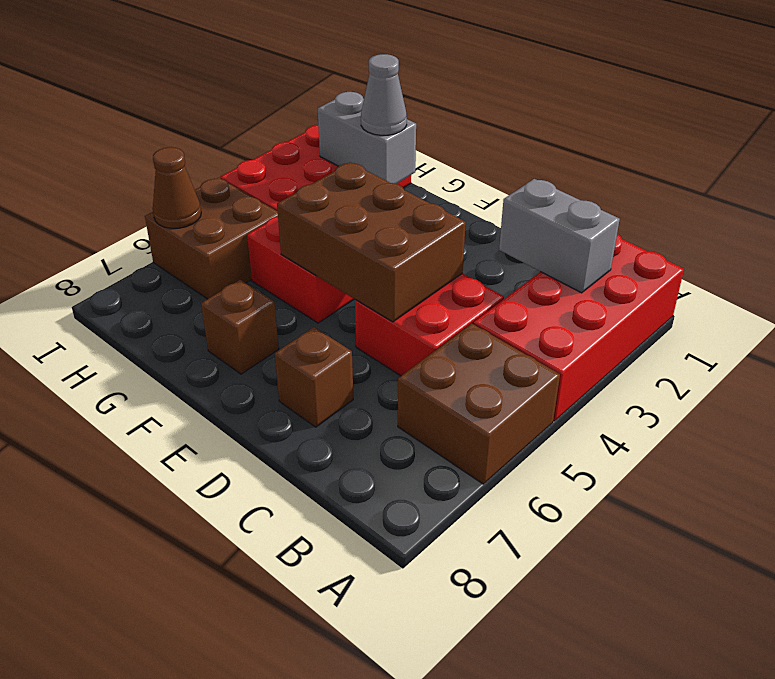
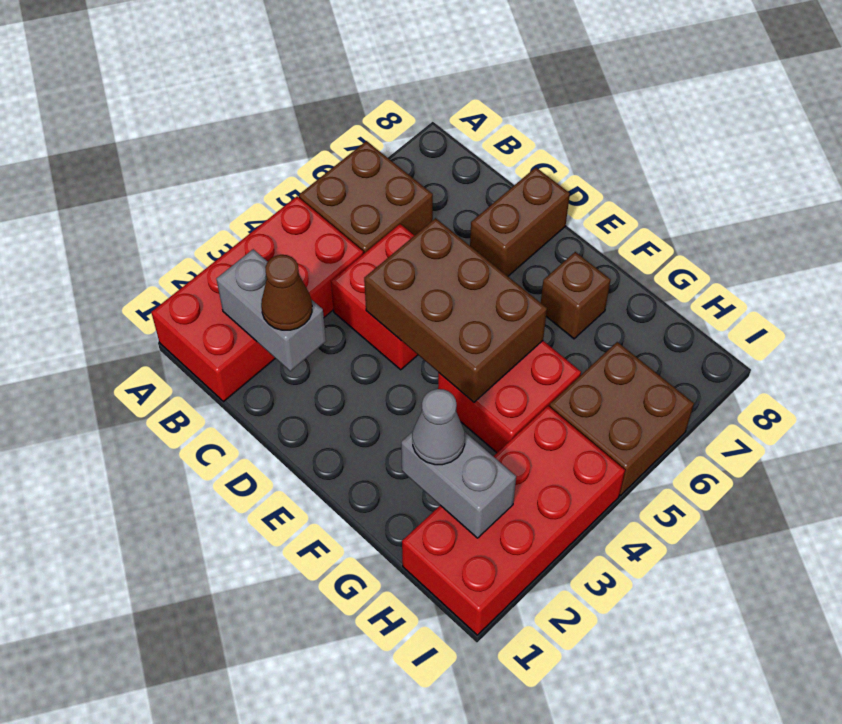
brown 1x1 brick [275,327,353,427] -> brown 1x2 brick [470,167,570,276]
brown 1x1 cone [153,147,201,228] -> brown 1x1 cone moved to [261,255,312,330]

